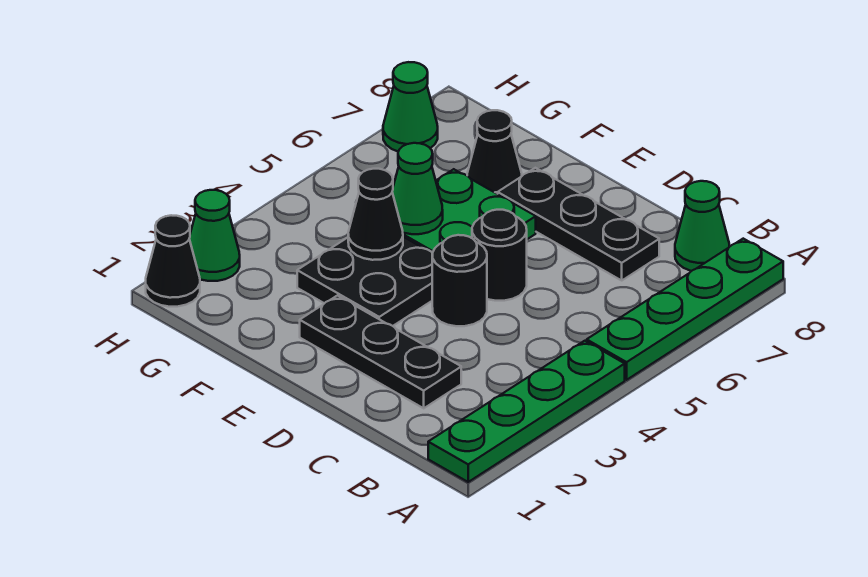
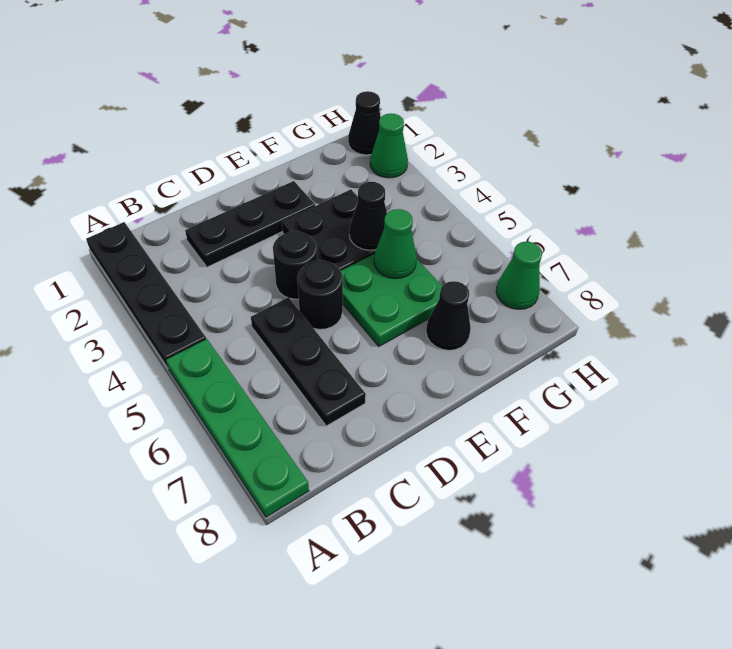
green 1x4 plate [428,341,625,482] -> black 1x4 plate [86,222,206,368]
green 1x1 cone [675,181,729,271] -> none
black 1x3 plate [498,168,659,280] -> black 1x3 plate turned to [251,298,366,426]

